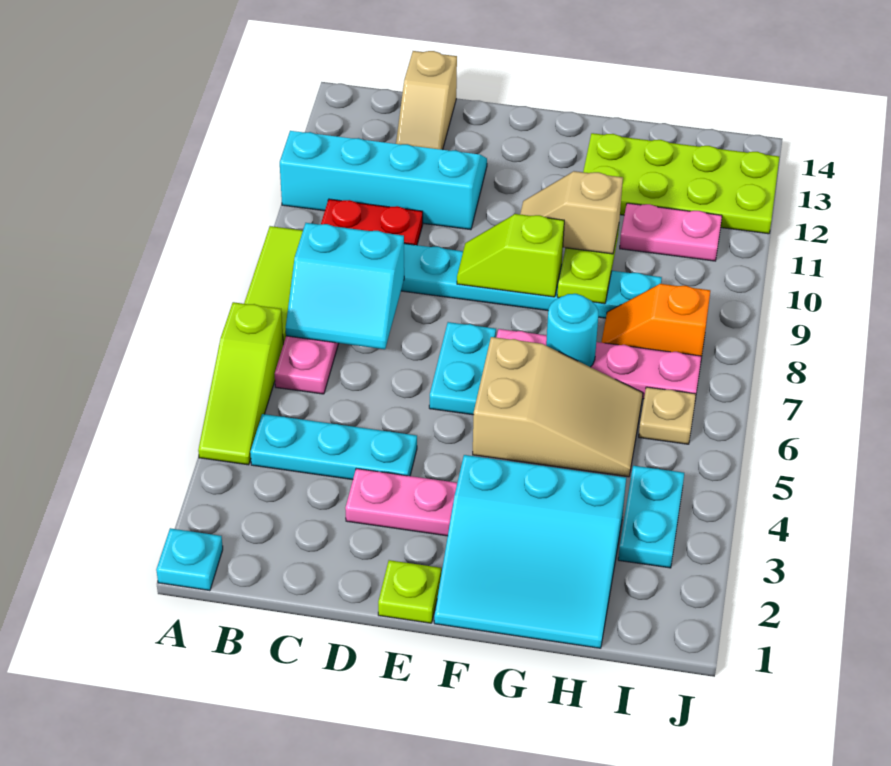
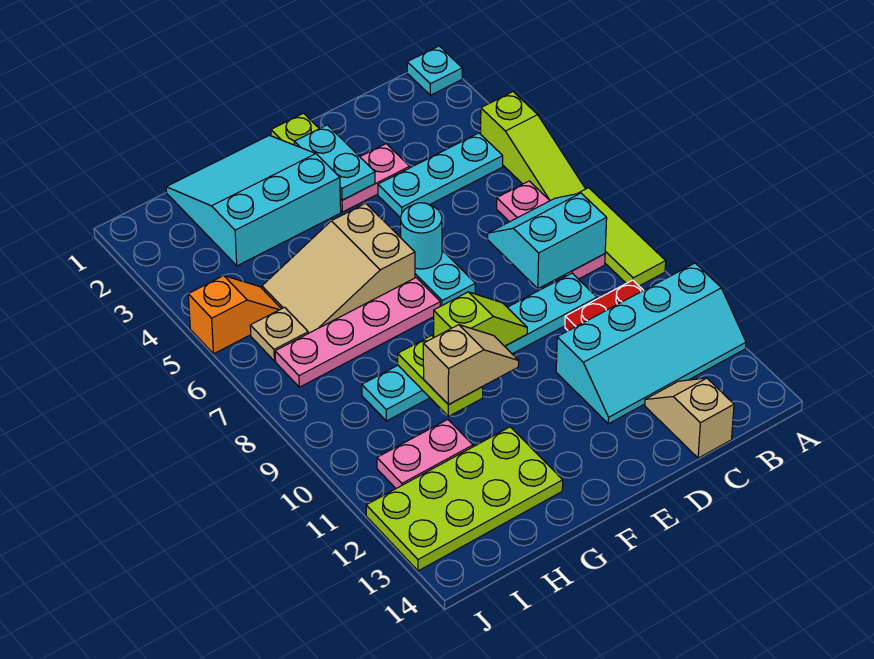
lime 1x3 slope [198,302,283,465] -> lime 1x3 slope turned to [481,92,585,201]
cyan 1x1 round brick [546,294,598,367] -> cyan 1x1 round brick moved to [401,203,442,269]
orange 1x2 slope [601,284,710,358] -> orange 1x2 slope moved to [188,276,281,354]
cyan 1x2 plate [618,466,684,568] -> cyan 1x2 plate moved to [294,125,375,200]

